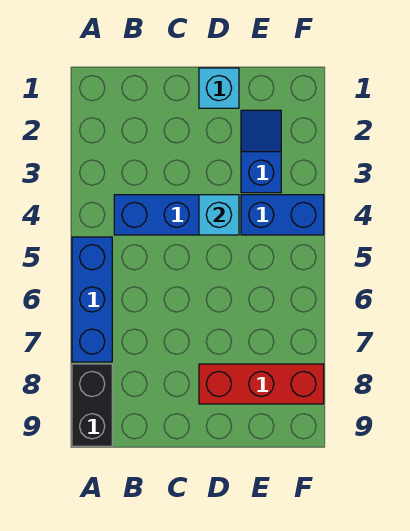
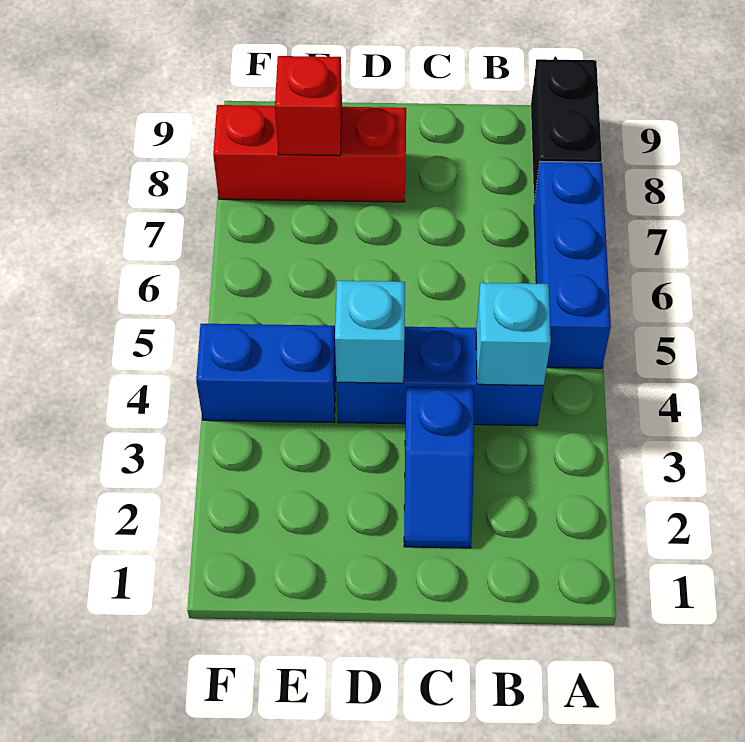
cyan 1x1 brick [199,68,239,108] -> cyan 1x1 brick moved to [476,283,551,385]
blue 1x2 slope [241,110,281,193] -> blue 1x2 slope moved to [404,387,474,548]
none -> red 1x1 brick [275,56,342,156]

